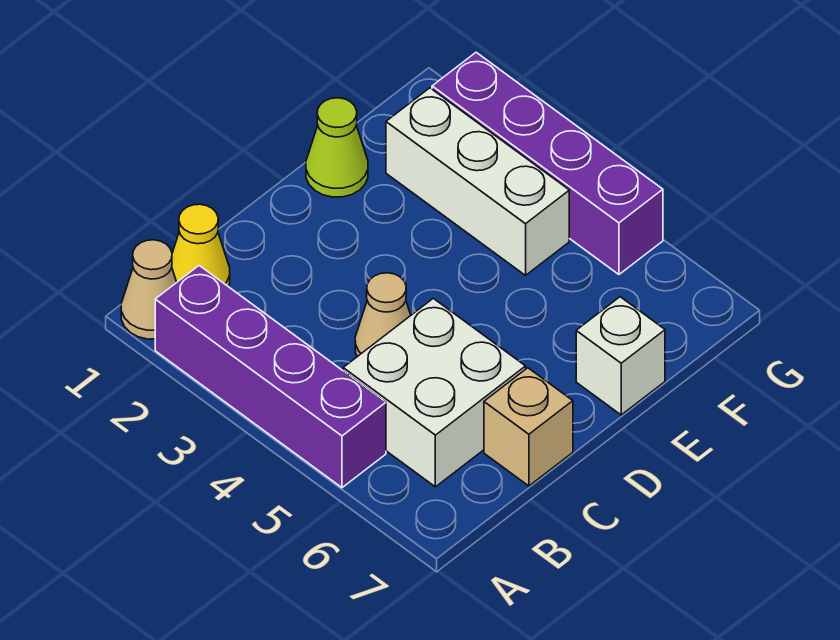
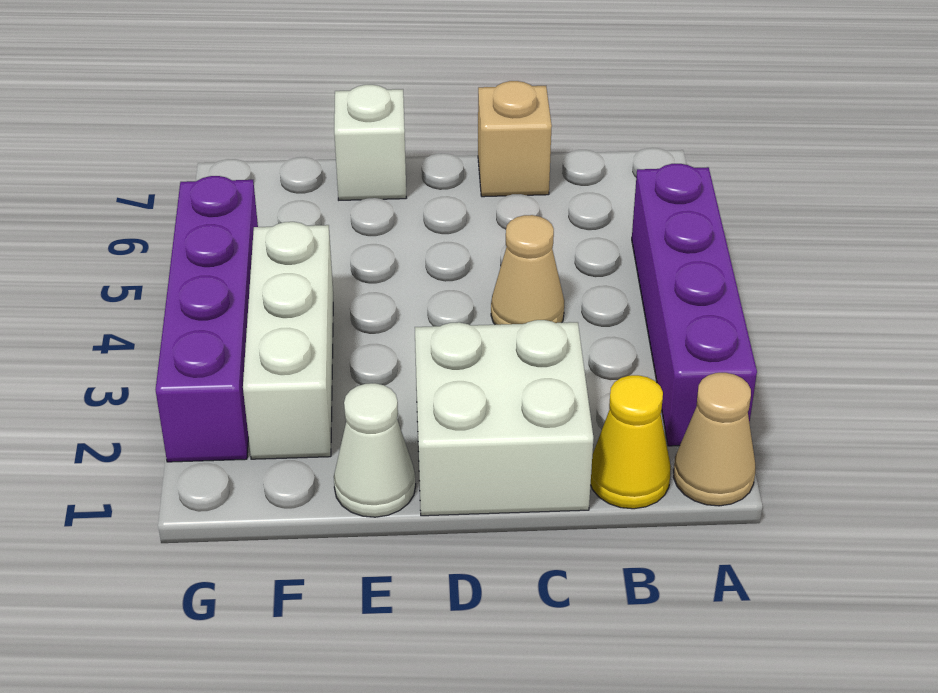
white 2x2 brick [343,298,526,487] -> white 2x2 brick moved to [415,320,593,516]
lime 1x1 cone [306,98,368,197] -> white 1x1 cone [334,383,416,517]

